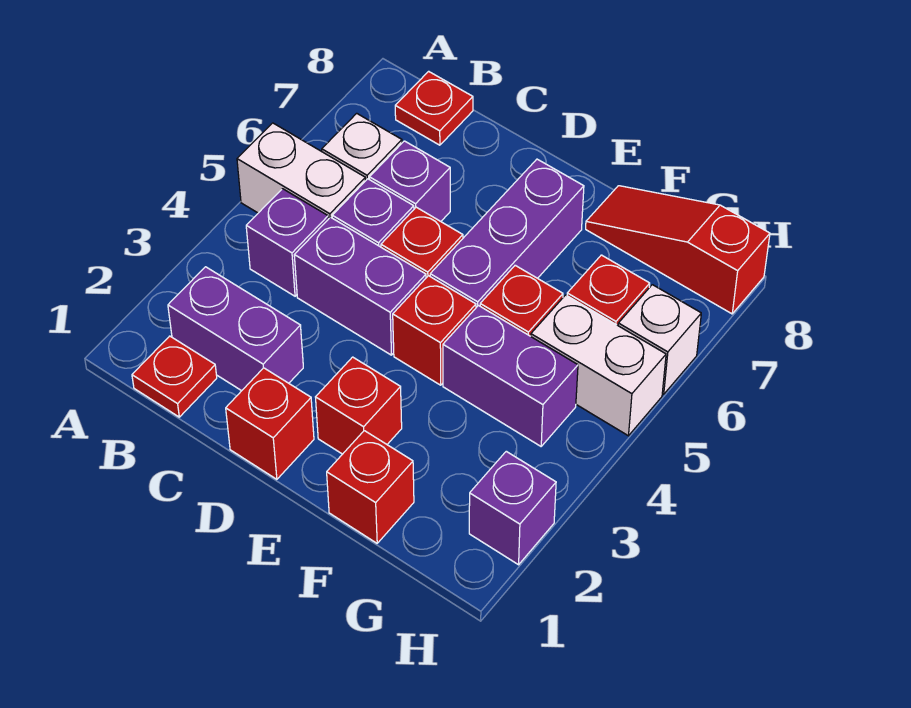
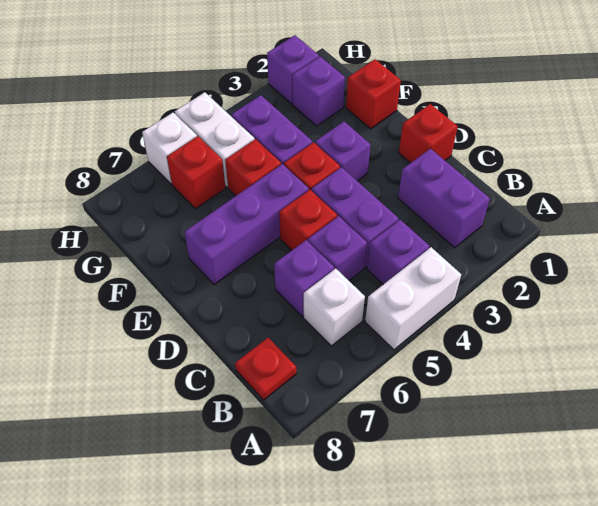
white 1x2 brick [237,123,366,219] -> white 1x2 brick turned to [365,247,461,350]
red 1x1 plate [132,336,217,417] -> none
red 1x1 brick [316,357,402,454] -> none
none -> purple 1x1 brick [315,122,371,181]
red 1x3 slope [586,186,770,314] -> none
none -> purple 1x1 brick [292,57,345,126]

